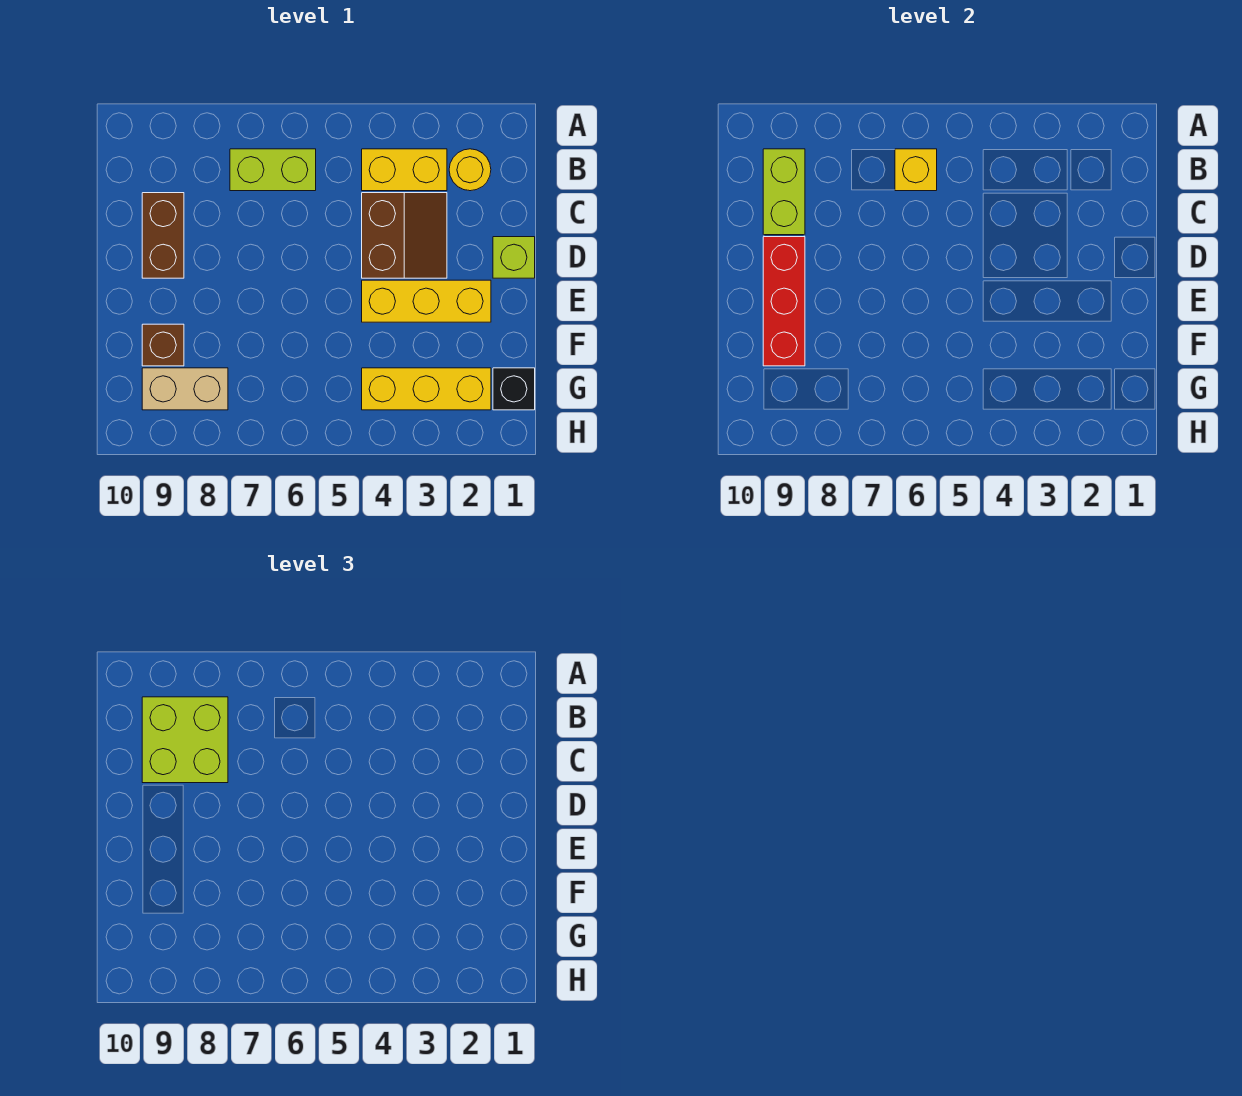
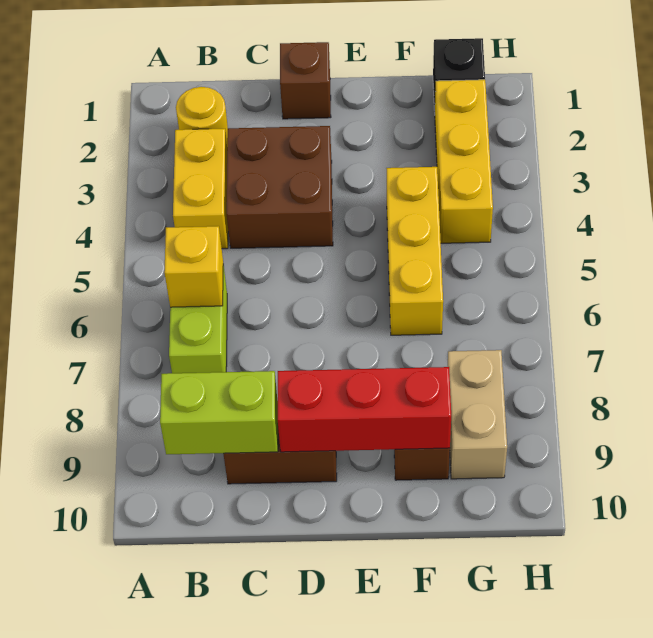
lime 2x2 brick [142,697,228,783] -> none
brown 2x2 slope [362,193,447,278] -> brown 2x2 brick [227,126,333,248]
lime 1x1 brick [493,237,535,278] -> brown 1x1 brick [280,42,331,119]
yellow 1x3 brick [362,280,491,322] -> yellow 1x3 brick moved to [387,167,443,335]

